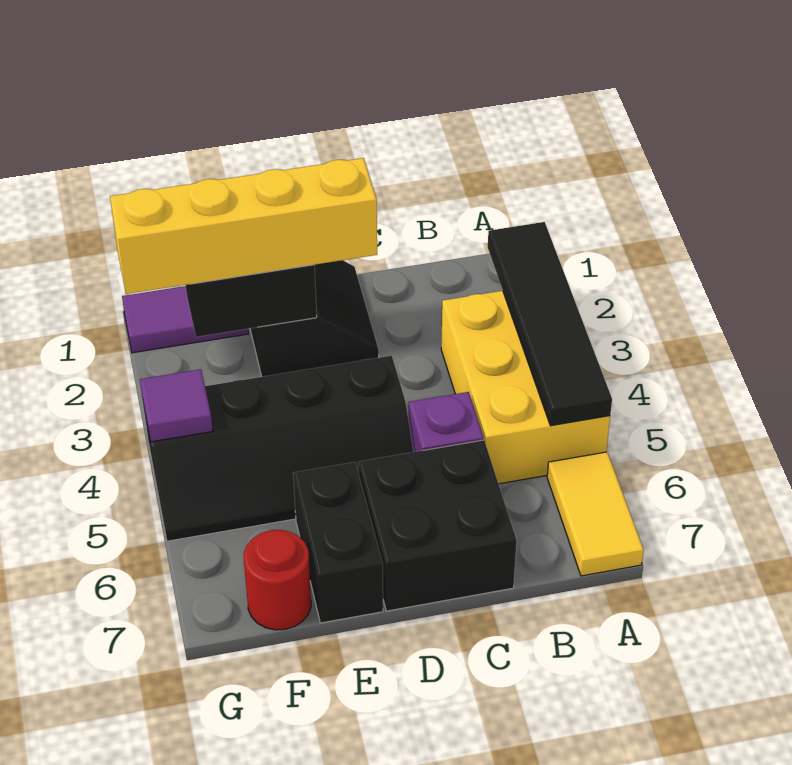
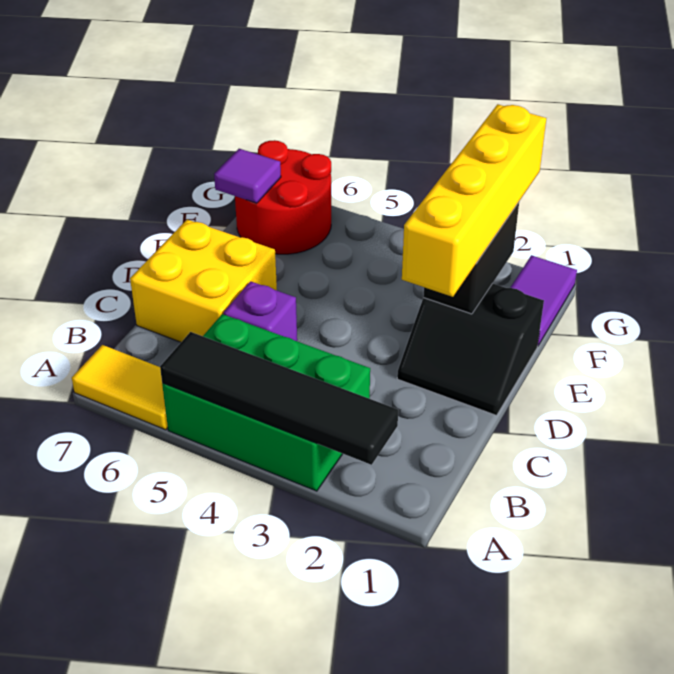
yellow 2x3 brick [441,291,610,484] -> green 2x3 brick [162,314,370,491]
black 2x2 brick [358,440,517,611] -> yellow 2x2 brick [130,220,277,342]
black 2x4 slope [143,356,413,541] -> none
black 1x2 brick [293,462,383,623] -> none
red 1x1 round brick [244,530,311,630] -> red 2x2 round brick [235,140,331,254]
purple 1x1 tile [140,369,213,442] -> purple 1x1 tile moved to [214,149,281,203]

